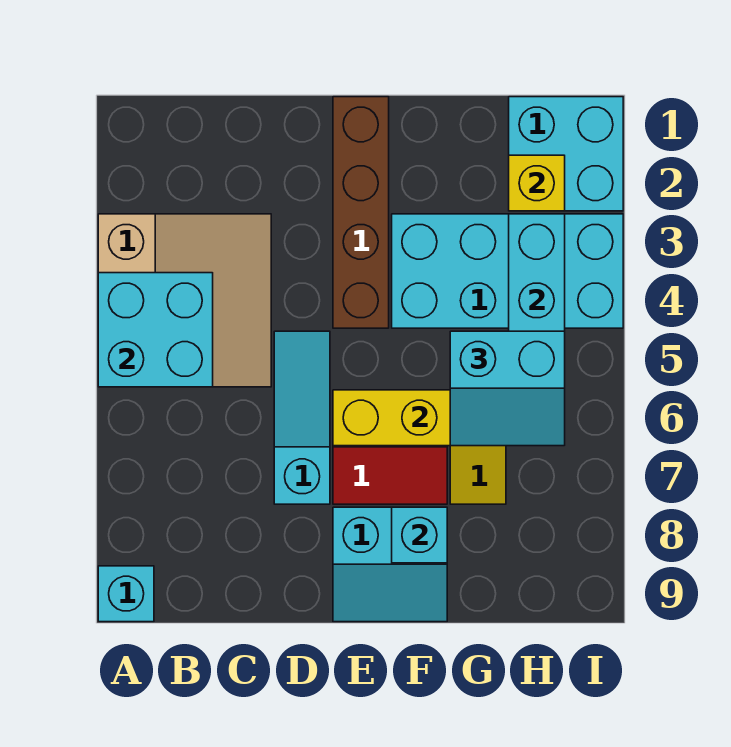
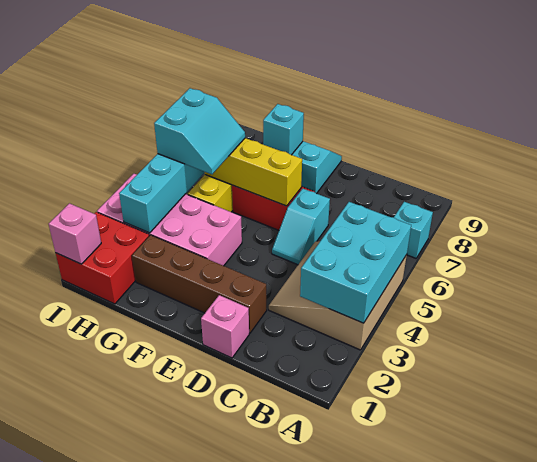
cyan 2x2 brick [98,273,213,387] -> cyan 2x3 brick [300,202,411,323]
cyan 1x1 brick [98,566,154,622] -> cyan 1x1 brick moved to [394,202,433,258]
none -> pink 1x1 brick [201,295,249,358]
cyan 1x3 slope [274,331,330,504] -> cyan 1x2 slope [272,189,330,265]
brown 1x4 brick [333,97,389,328] -> brown 1x4 brick turned to [132,235,267,333]
cyan 2x4 brick [392,214,623,328] -> pink 2x4 brick [97,174,242,266]
cyan 2x2 slope [450,331,565,446] -> cyan 2x2 slope turned to [154,88,245,174]
cyan 2x2 brick [509,97,623,211] -> red 2x2 brick [56,212,149,304]
yellow 1x1 brick [509,155,565,211] -> none
none -> pink 1x1 brick [49,203,101,264]

